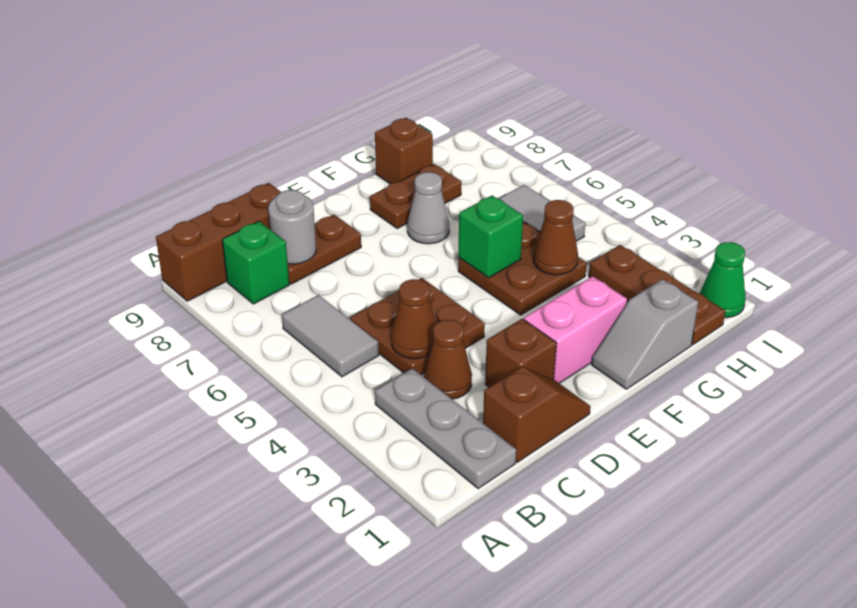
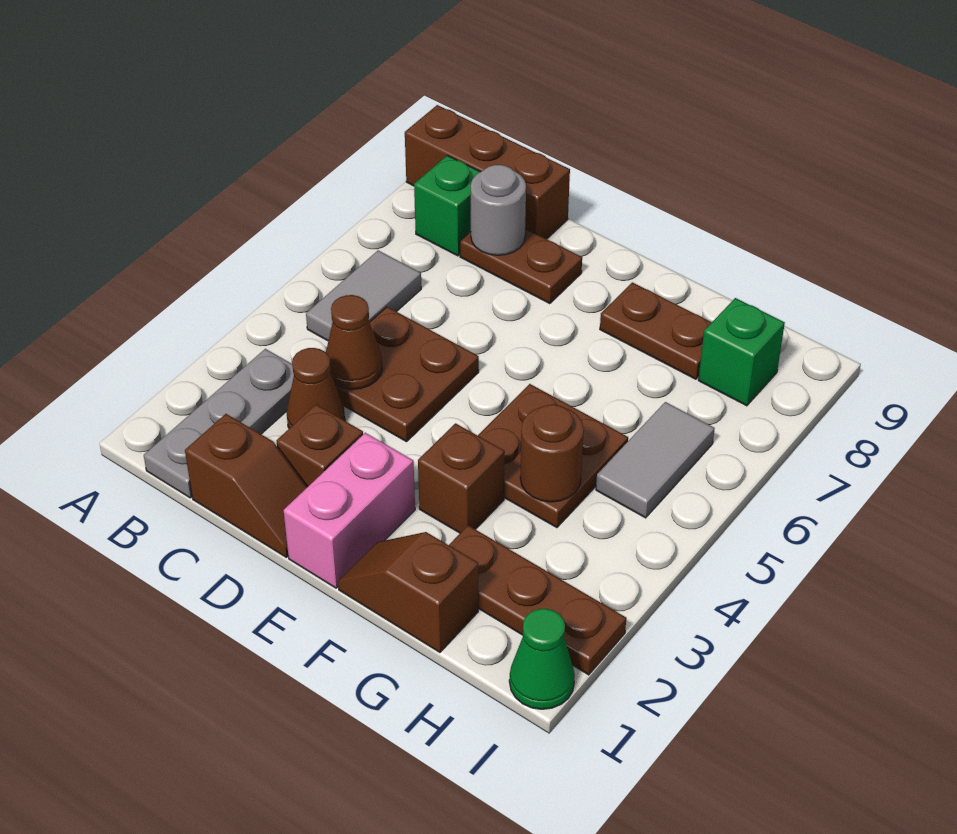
pink 1x2 brick [524,276,627,383] -> pink 1x2 brick turned to [284,433,415,588]
grey 1x2 slope [592,279,698,389] -> brown 1x2 slope [338,532,478,652]
green 1x1 brick [458,195,523,278] -> green 1x1 brick moved to [698,298,785,406]
grey 1x1 cone [407,172,449,244] -> none
brown 1x1 cone [533,200,578,275] -> brown 1x1 round brick [520,405,584,502]
brown 1x1 brick [375,118,433,184] -> brown 1x1 brick moved to [418,423,505,533]
brown 1x3 plate [589,245,725,345] -> brown 1x3 plate turned to [449,525,626,675]

